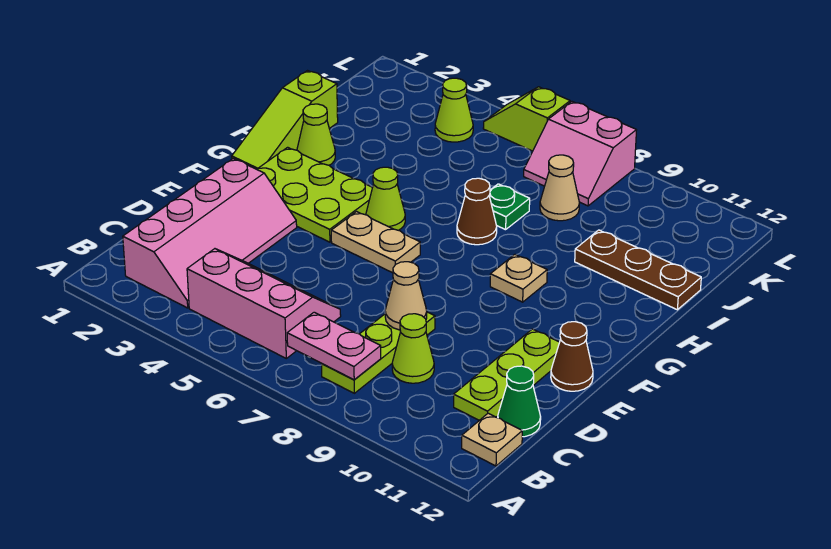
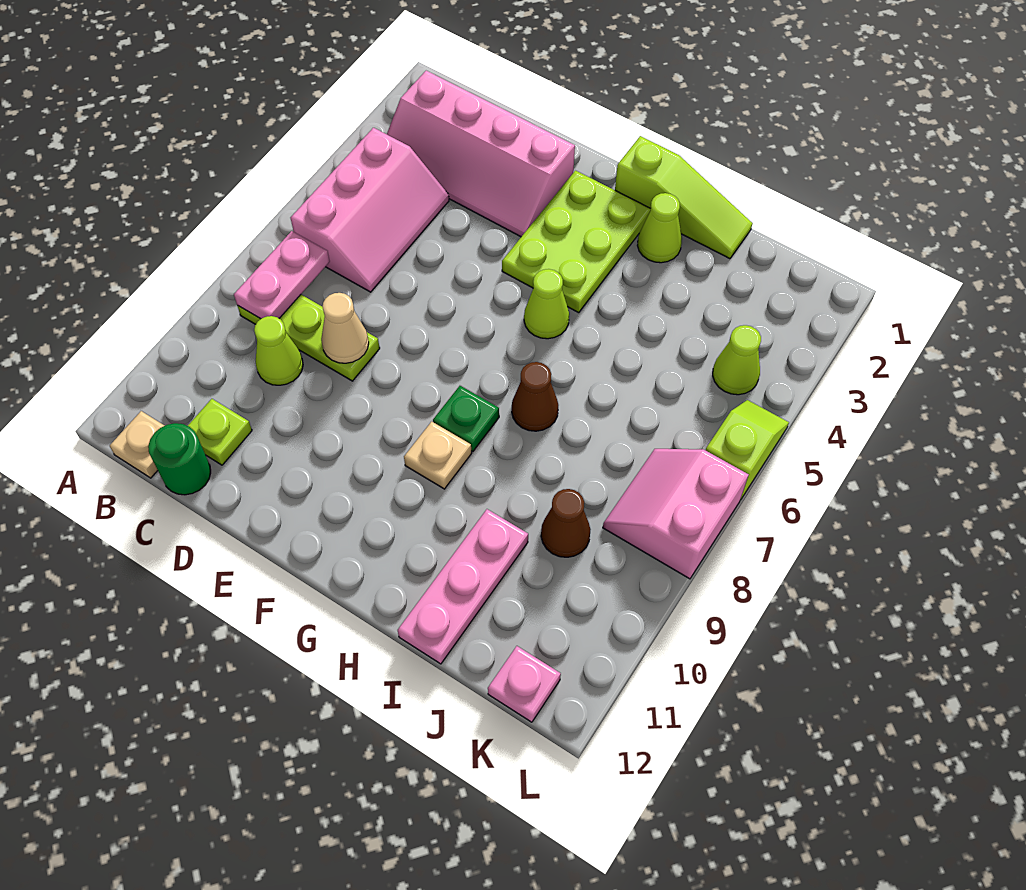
lime 1x3 plate [454,329,560,420] -> lime 1x1 plate [188,399,252,465]
green 1x1 cone [498,366,541,437] -> green 1x1 round brick [148,423,211,495]
brown 1x1 cone [551,322,593,391] -> brown 1x1 cone moved to [541,489,591,557]
tan 1x2 plate [331,212,420,273] -> none
lime 1x3 slope [232,71,338,169] -> lime 1x3 slope turned to [615,136,753,259]
green 1x1 plate [489,184,530,230] -> green 1x1 plate moved to [433,386,499,452]
brown 1x3 plate [575,230,701,310] -> pink 1x3 plate [398,509,528,664]
tan 1x1 cone [540,155,579,221] -> none
none -> pink 1x1 plate [488,646,561,722]

